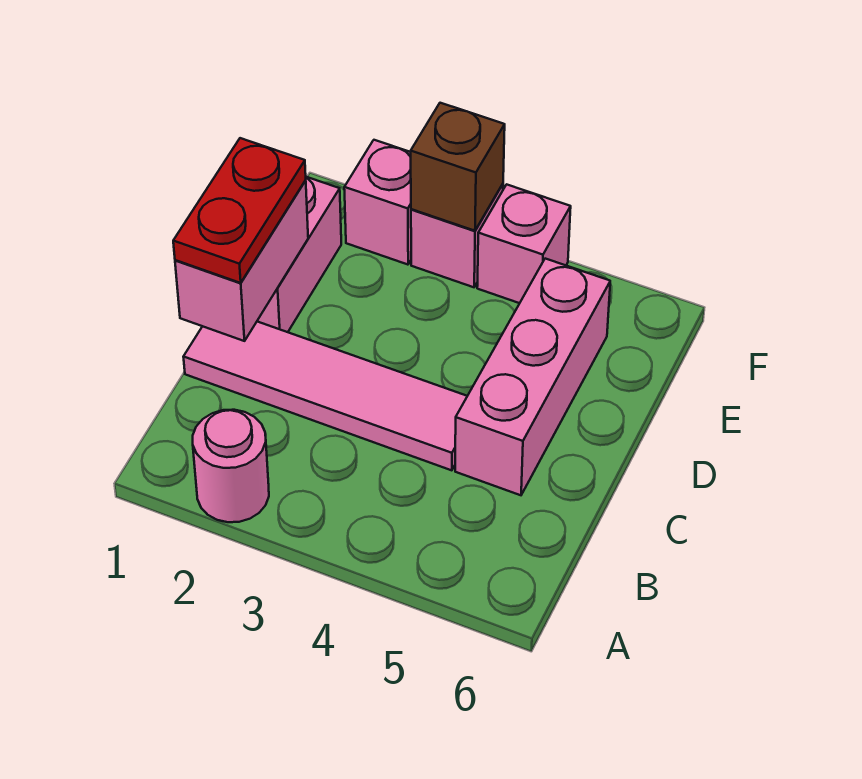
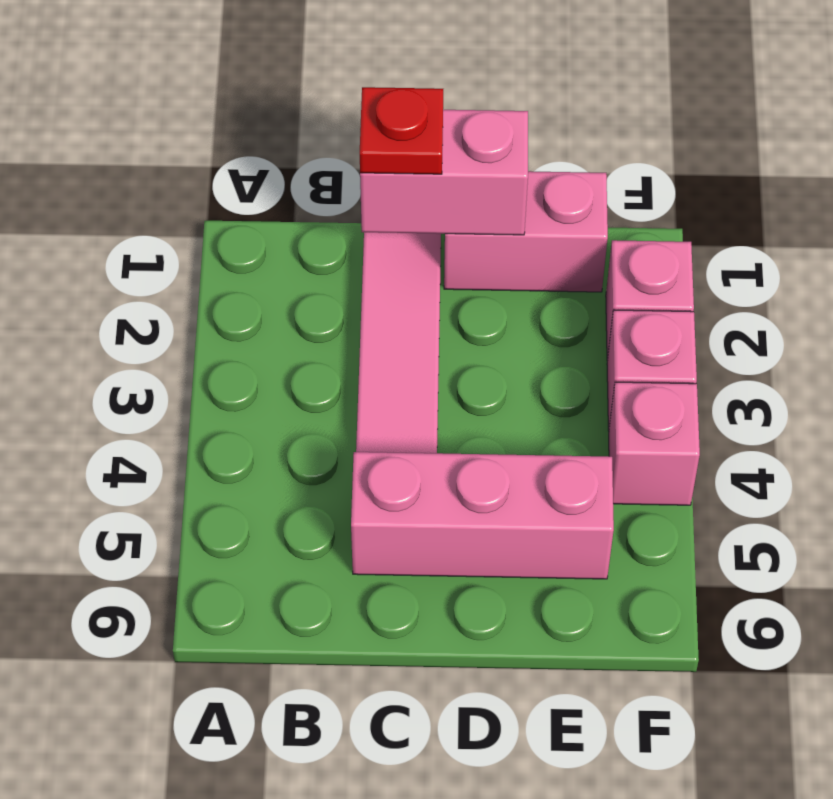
pink 1x1 round brick [193,410,269,522] -> none
red 1x2 plate [173,138,306,283] -> red 1x1 plate [360,87,443,174]
brown 1x1 brick [411,103,505,231] -> none

